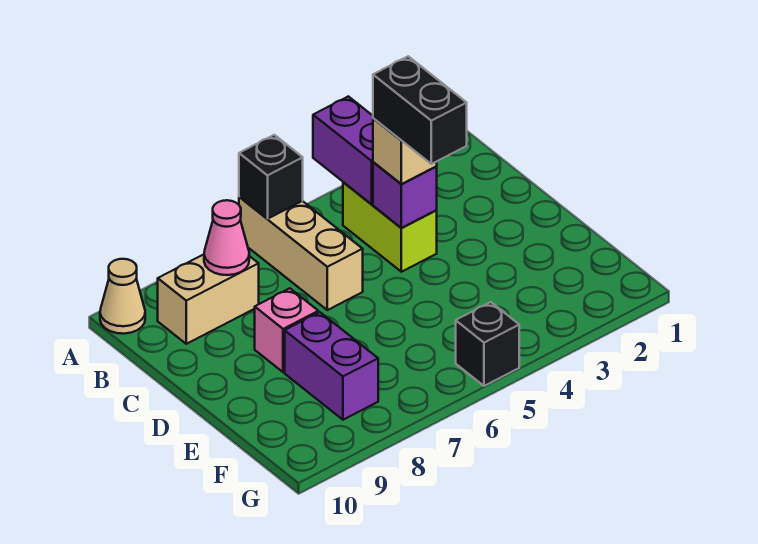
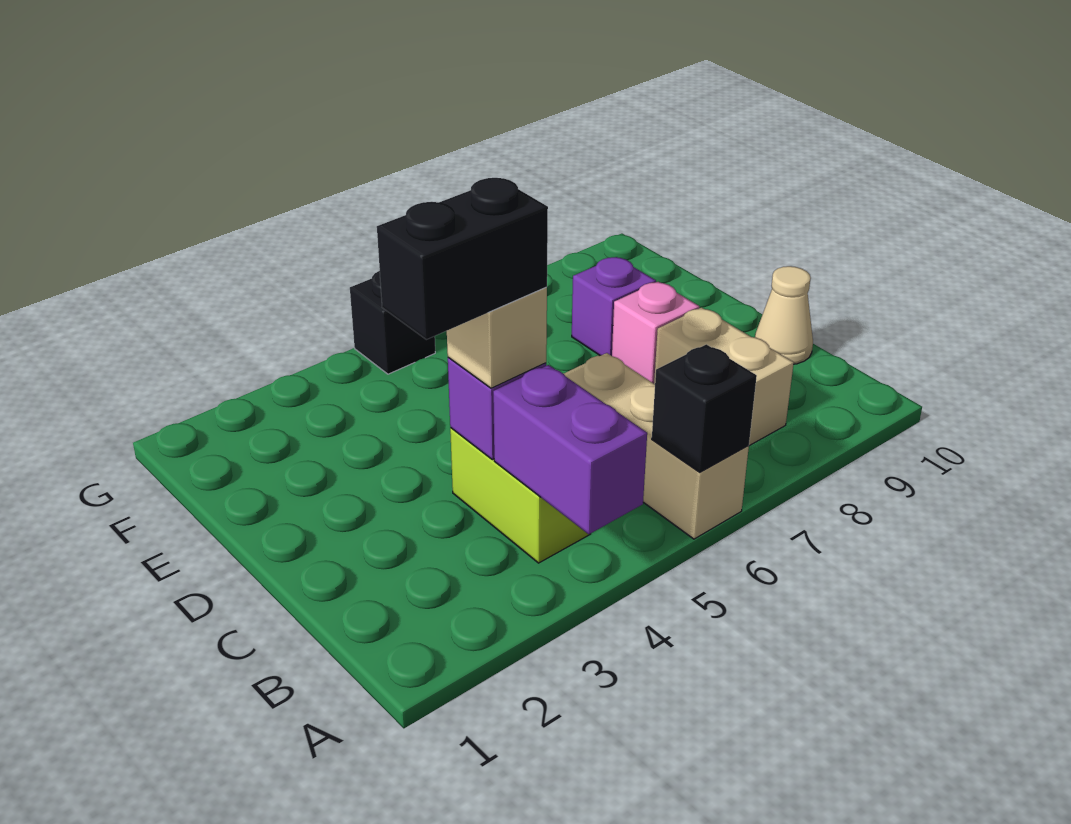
tan 1x1 cone [100,259,145,334] -> tan 1x1 cone moved to [755,266,813,364]
tan 1x2 brick [158,254,259,344] -> tan 1x2 brick turned to [654,307,794,446]
pink 1x1 cone [204,200,249,275] -> none
black 1x2 brick [373,56,467,164] -> black 1x2 brick turned to [377,178,548,340]
purple 1x2 brick [285,312,378,420] -> purple 1x1 brick [572,257,656,356]

